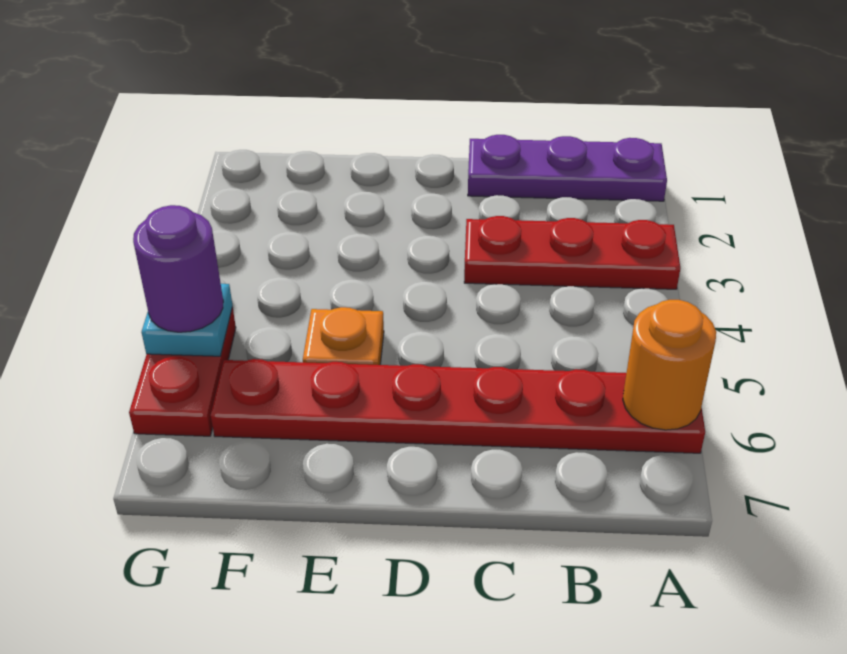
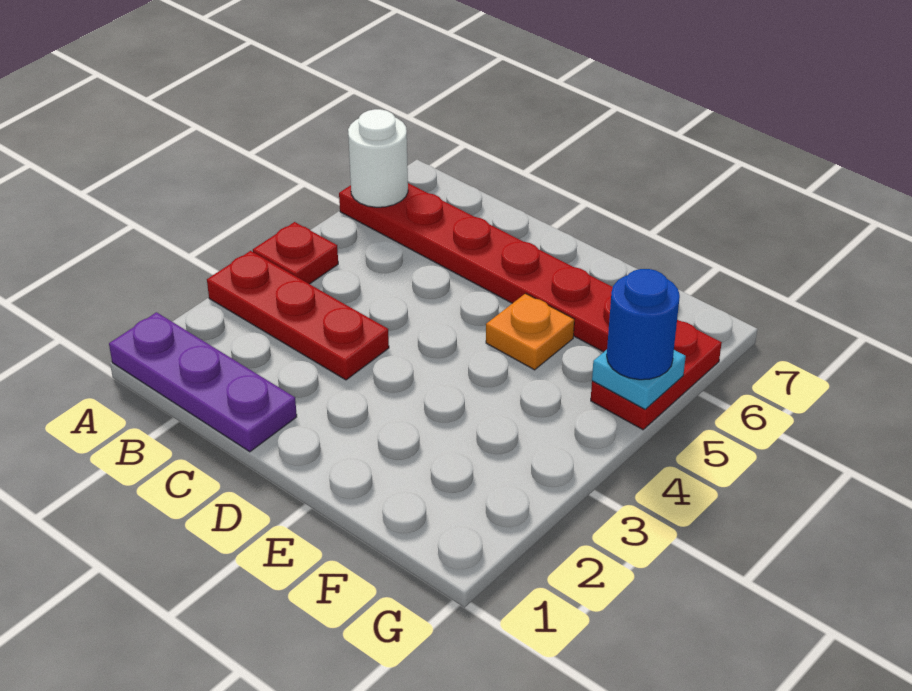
none -> red 1x1 plate [253,222,338,284]
orange 1x1 round brick [623,300,716,430] -> white 1x1 round brick [348,109,408,207]
purple 1x1 round brick [133,205,223,332] -> blue 1x1 round brick [607,269,680,380]

